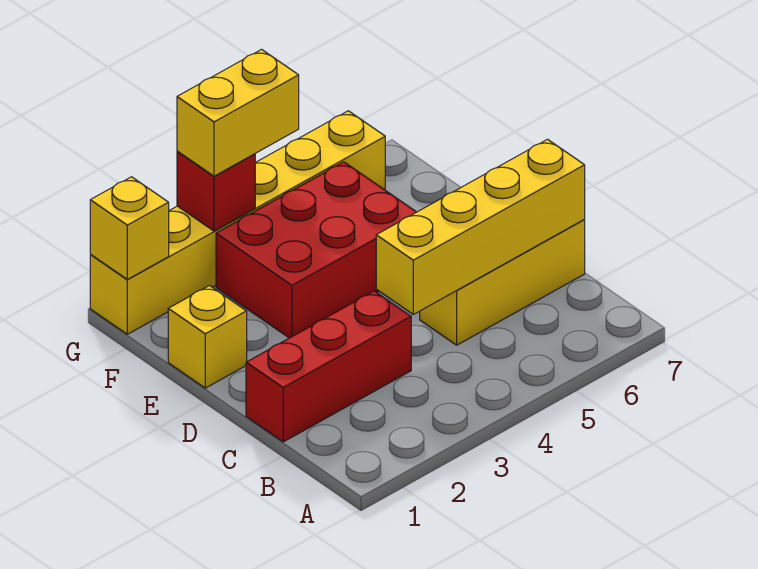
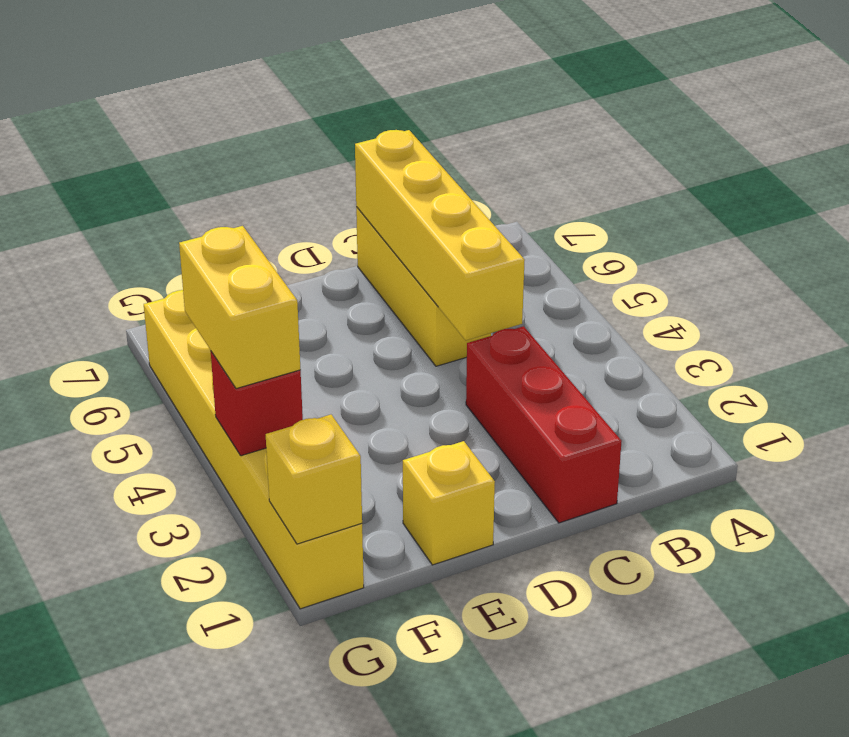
red 2x3 brick [216,162,416,338] -> none

